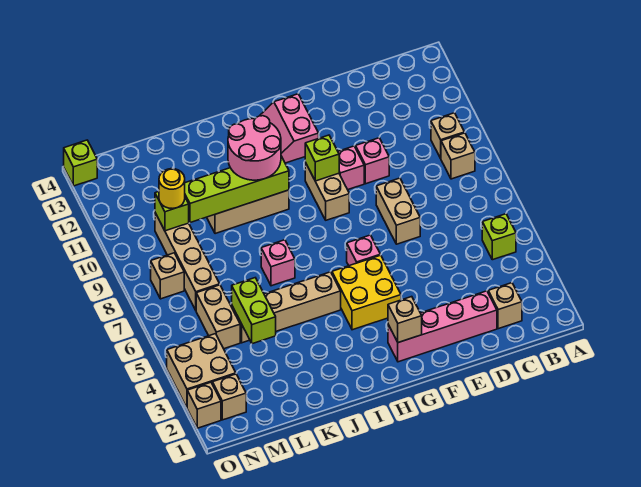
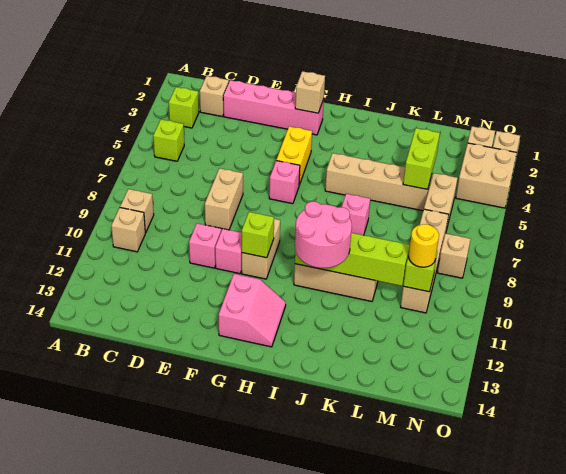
yellow 2x2 brick [332,255,401,330] -> yellow 1x2 brick [276,126,312,185]
lime 1x1 brick [64,140,97,186] -> lime 1x1 brick moved to [169,87,199,128]

